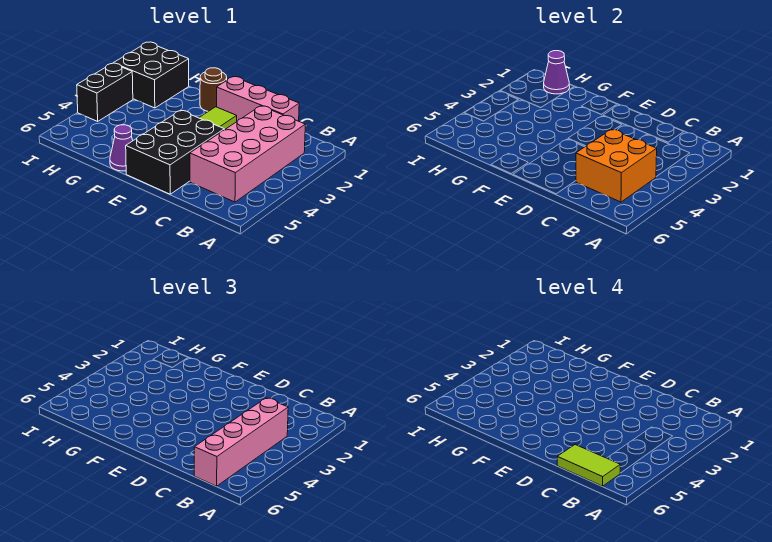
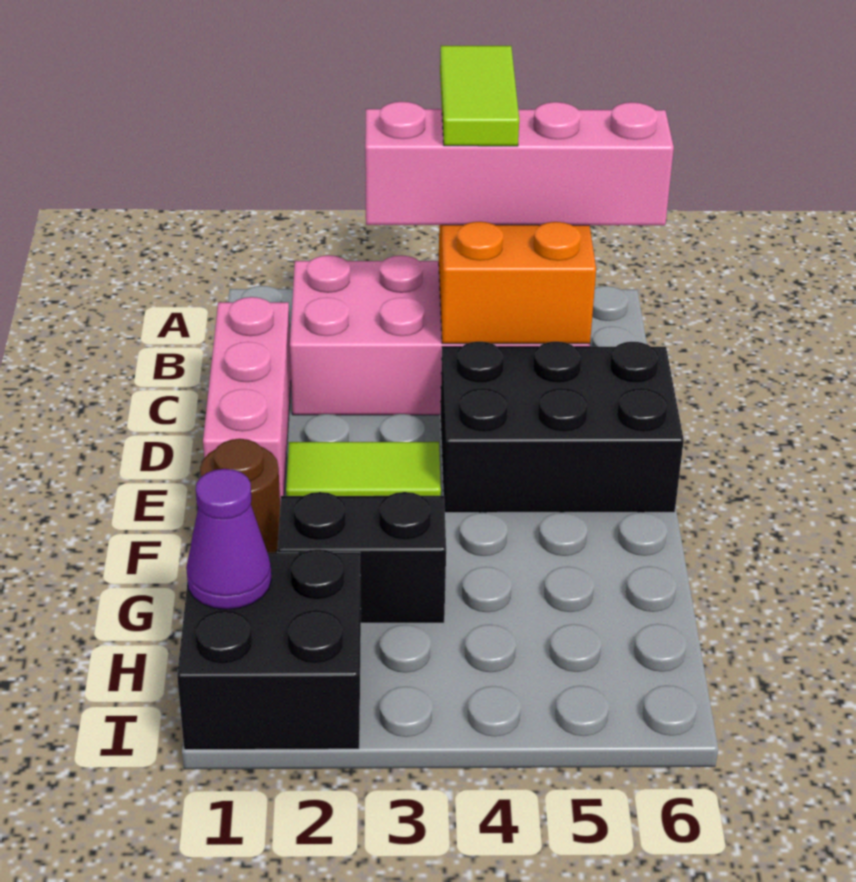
lime 1x2 tile [557,445,620,486] -> lime 1x2 tile moved to [440,46,519,146]
purple 1x1 cone [110,125,133,171] -> none
black 1x2 brick [77,63,133,121] -> black 1x2 brick moved to [278,492,446,623]

